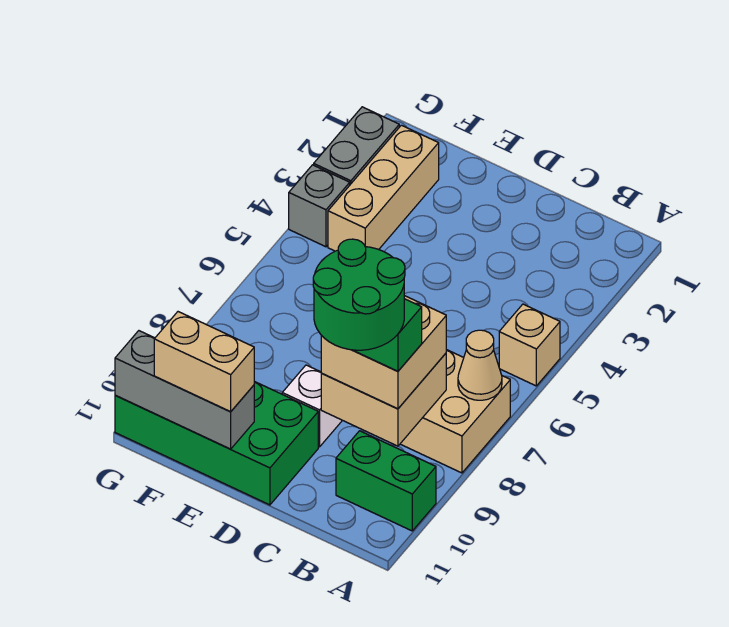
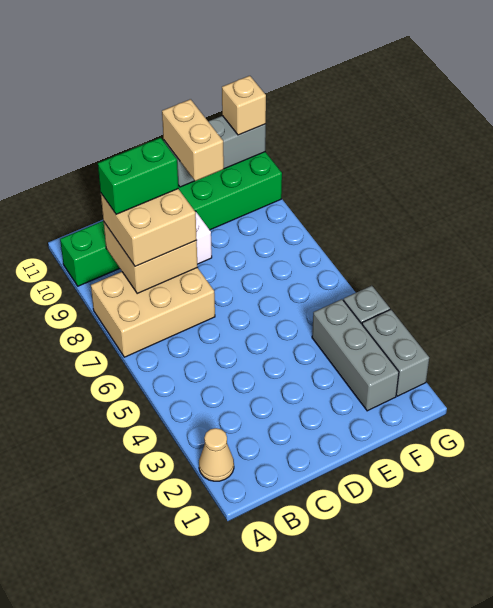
tan 1x1 brick [499,304,560,386] -> tan 1x1 brick moved to [222,76,266,135]
tan 1x1 cone [458,330,502,400] -> tan 1x1 cone moved to [199,428,234,481]
green 2x2 round brick [313,239,405,350] -> none
tan 1x2 brick [154,312,254,412] -> tan 1x2 brick turned to [162,99,224,181]
tan 1x3 brick [328,125,439,251] -> grey 1x3 brick [312,299,399,411]

